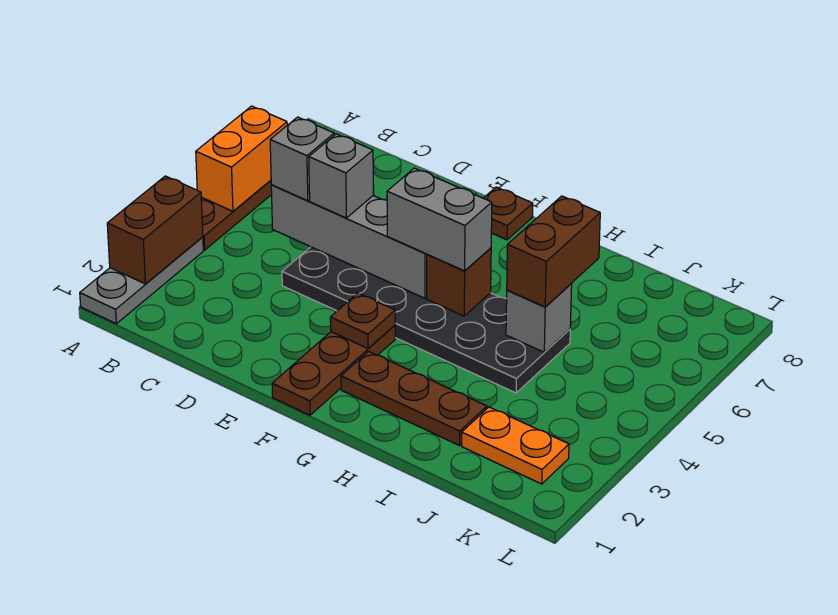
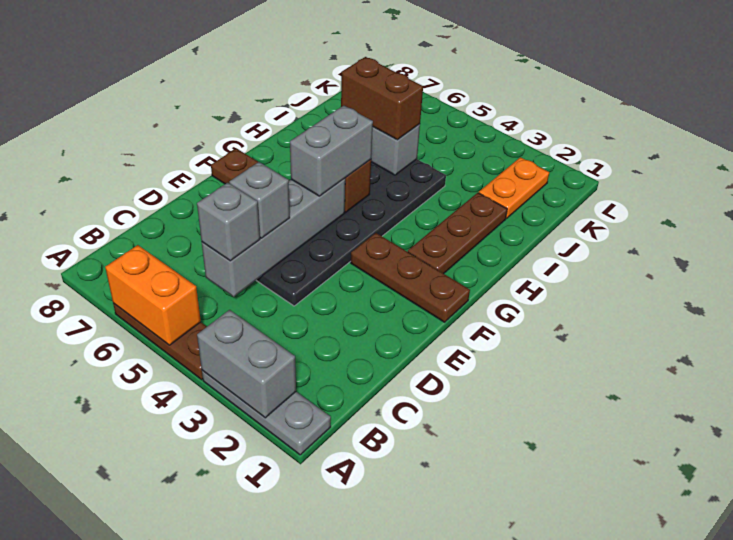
brown 1x2 brick [107,176,203,284] -> grey 1x2 brick [197,310,296,418]
brown 1x1 plate [330,293,395,348] -> none

